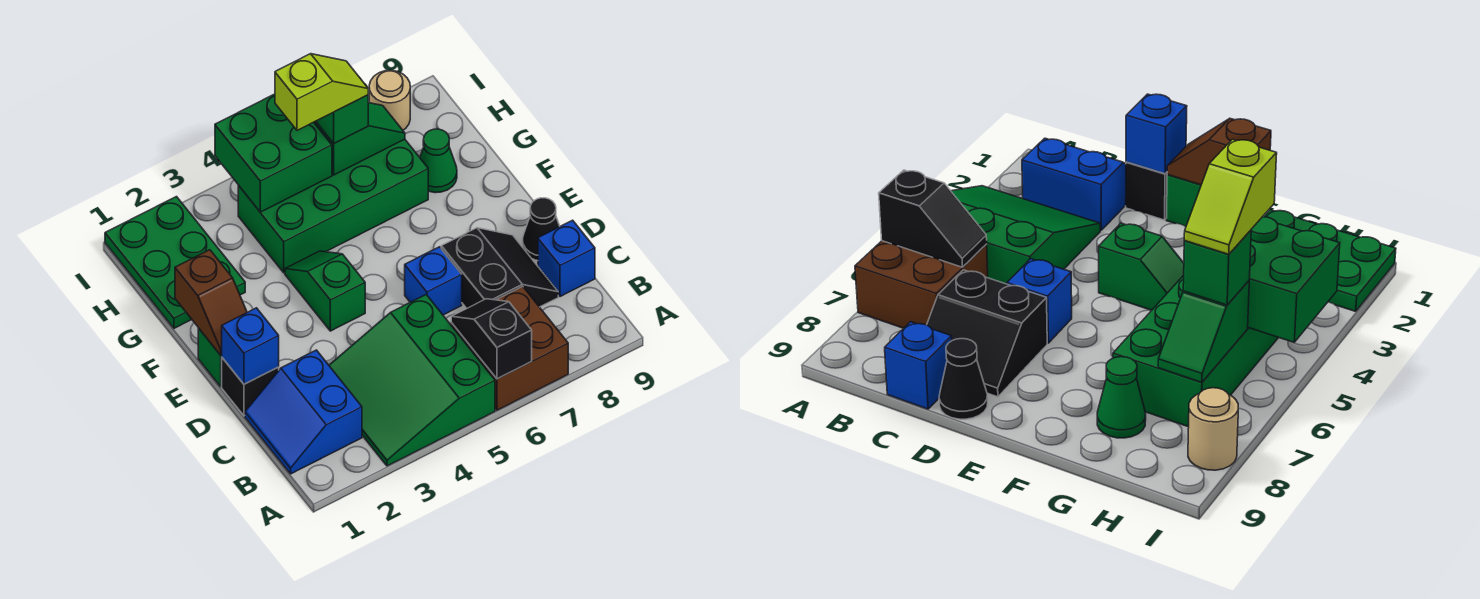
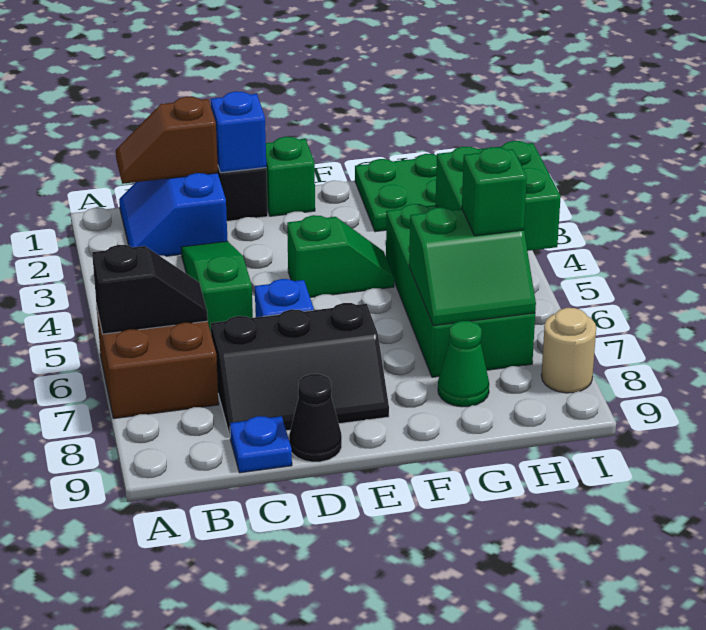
green 3x3 slope [329,295,495,466] -> green 1x3 slope [181,241,253,332]
blue 2x2 slope [245,350,362,474] -> blue 2x2 slope turned to [119,173,228,256]
black 2x2 slope [441,228,558,308] -> black 2x3 slope [211,303,389,436]
blue 1x1 brick [538,220,595,297] -> blue 1x1 plate [230,416,292,473]
brown 1x2 slope [175,250,247,355] -> brown 1x2 slope moved to [116,97,218,184]
lime 1x2 slope [275,54,368,130] -> none
green 1x2 slope [314,103,405,175] -> green 2x2 slope [409,208,536,326]

